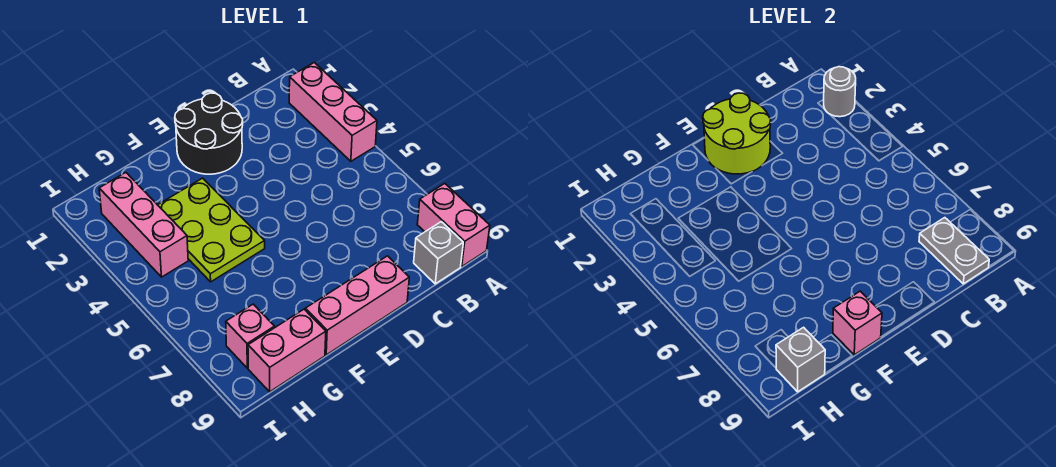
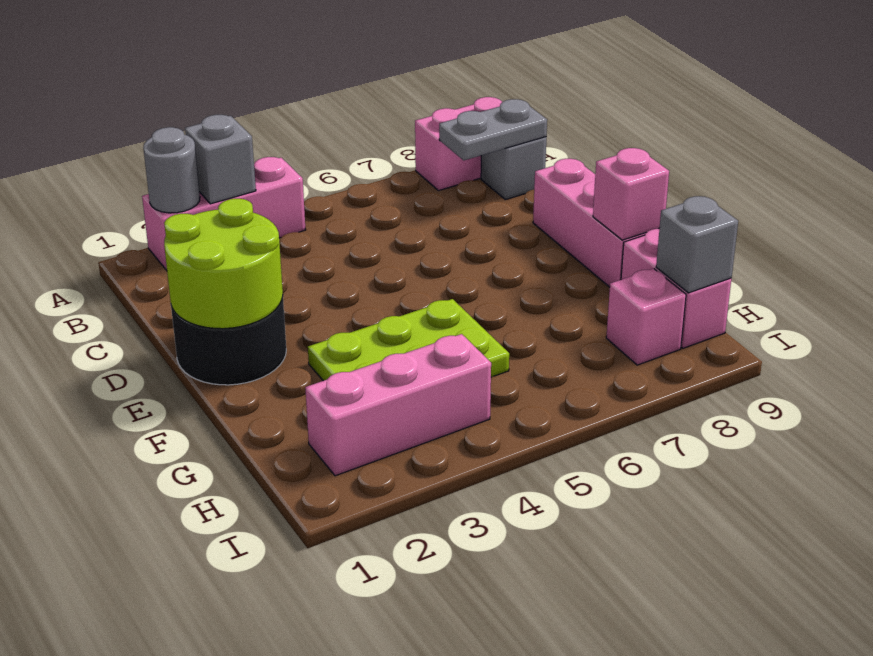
none -> grey 1x1 brick [185,115,256,204]

